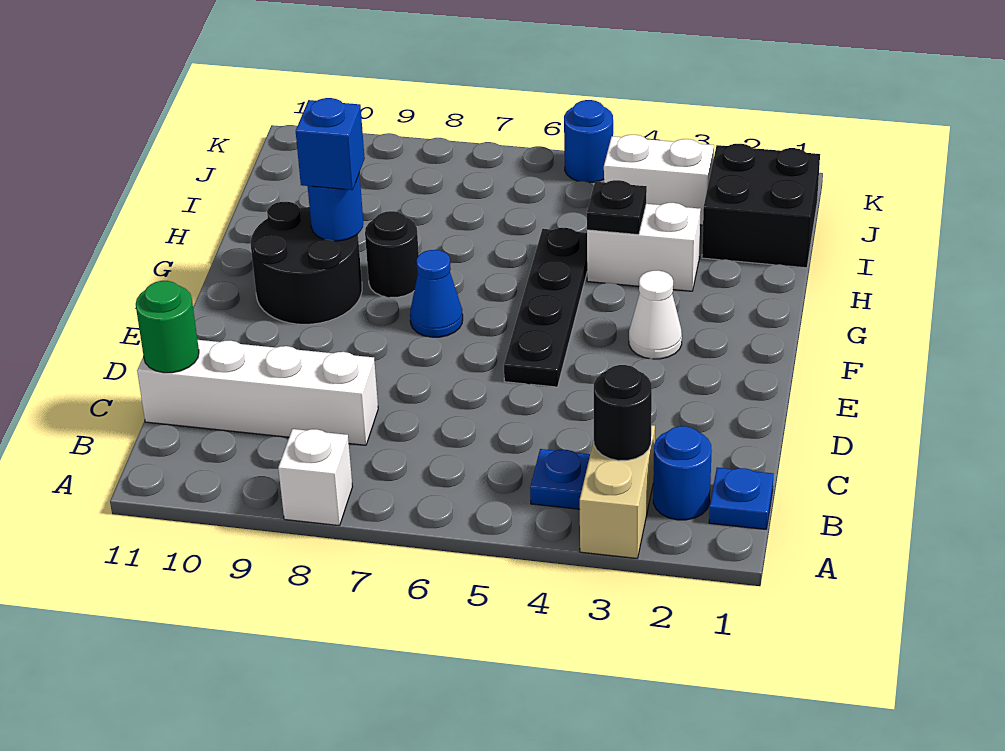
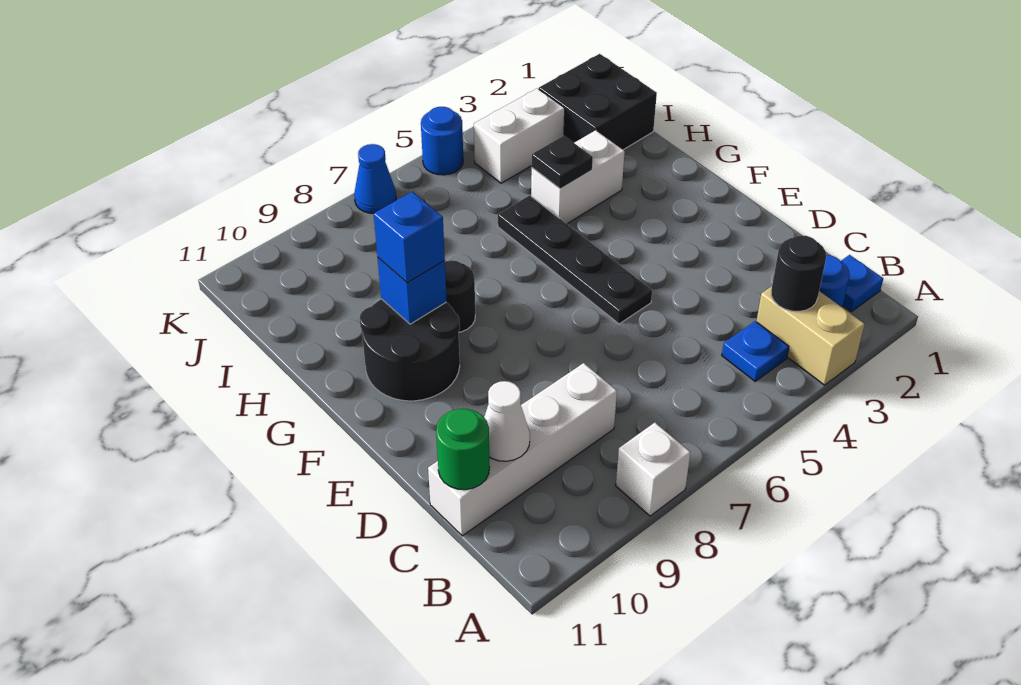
white 1x1 cone [629,270,682,359] -> white 1x1 cone moved to [484,381,530,461]
blue 1x1 cone [410,250,463,337] -> blue 1x1 cone moved to [354,144,396,213]
blue 1x1 round brick [308,172,363,241] -> blue 1x1 brick [378,258,447,324]

